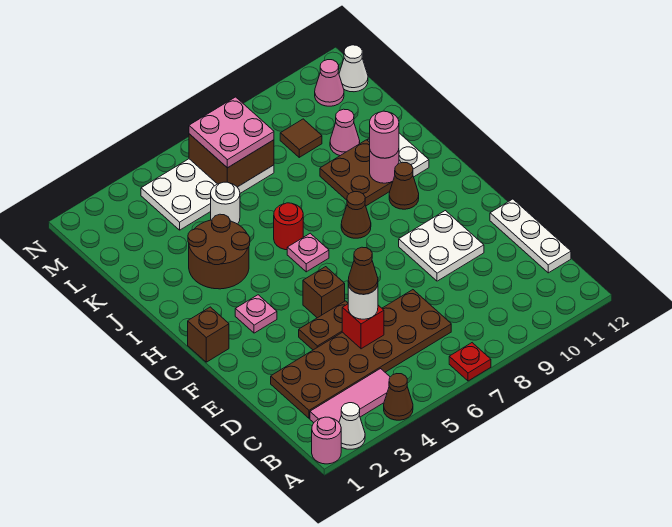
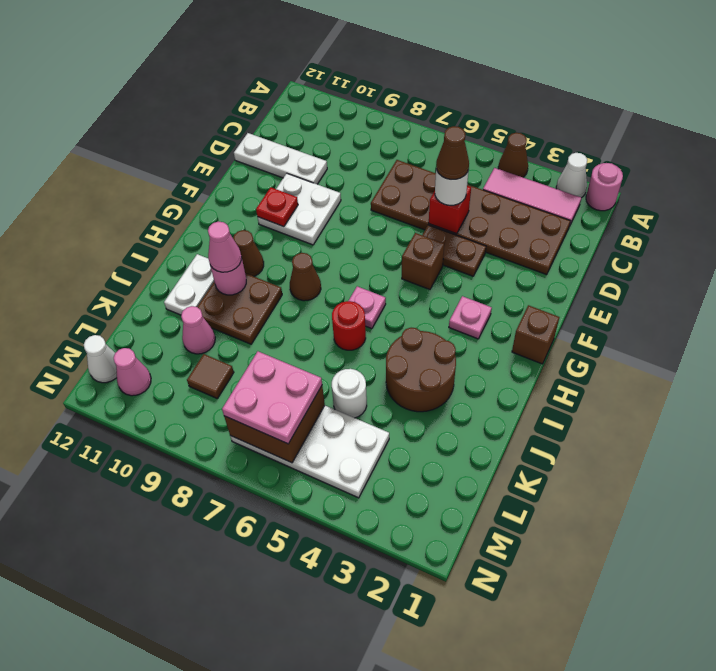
red 1x1 plate [449,343,491,381] -> red 1x1 plate moved to [256,187,298,227]
white 1x3 plate [490,199,571,273] -> white 1x3 plate turned to [234,133,327,184]
pink 1x1 round brick [370,111,399,158] -> pink 1x1 cone [208,222,241,272]

